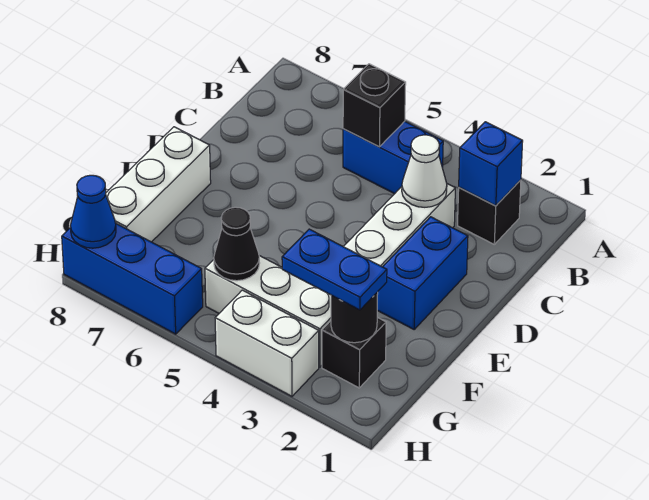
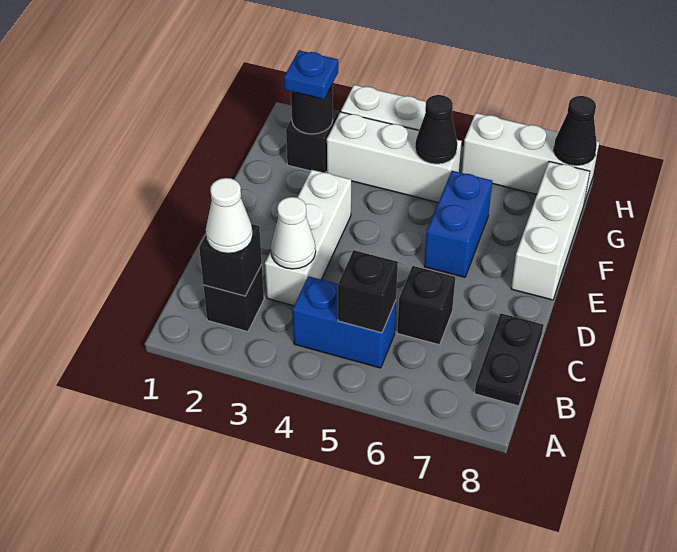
blue 1x1 brick [459,122,523,206] -> black 1x1 brick [199,224,262,296]
none -> white 1x1 cone [206,178,253,253]
none -> black 1x2 plate [475,313,543,406]
none -> black 1x1 brick [397,266,455,345]
blue 1x2 brick [377,217,468,329] -> blue 1x2 brick moved to [424,171,492,277]
blue 1x2 plate [282,229,387,310] -> blue 1x1 plate [284,50,338,99]
blue 1x3 brick [62,223,203,334] -> white 1x3 brick [461,113,599,203]
blue 1x1 cone [70,175,116,248] -> black 1x1 cone [554,96,597,165]

